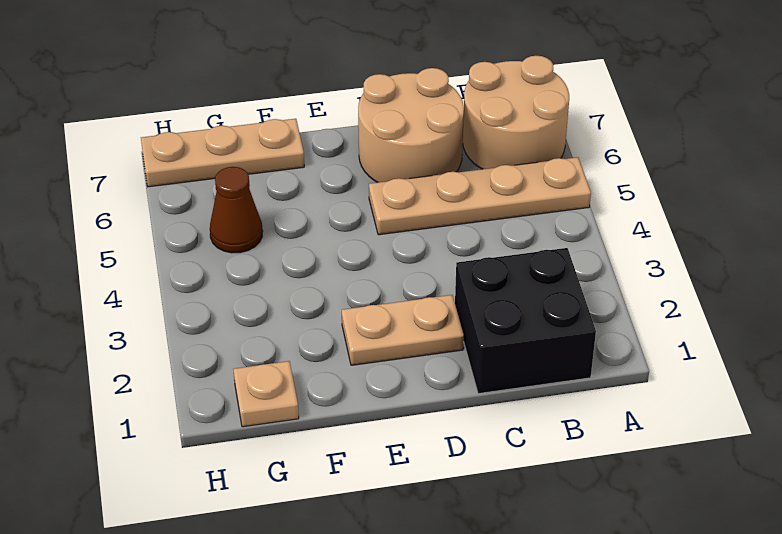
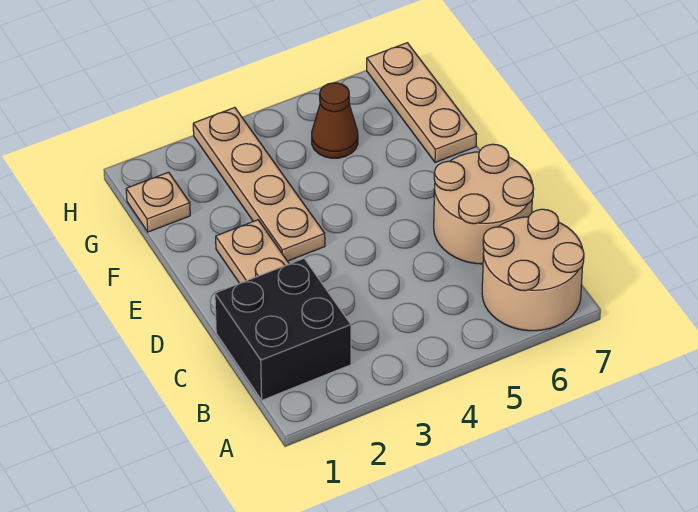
tan 1x4 plate [369,157,591,235] -> tan 1x4 plate moved to [193,108,325,261]

